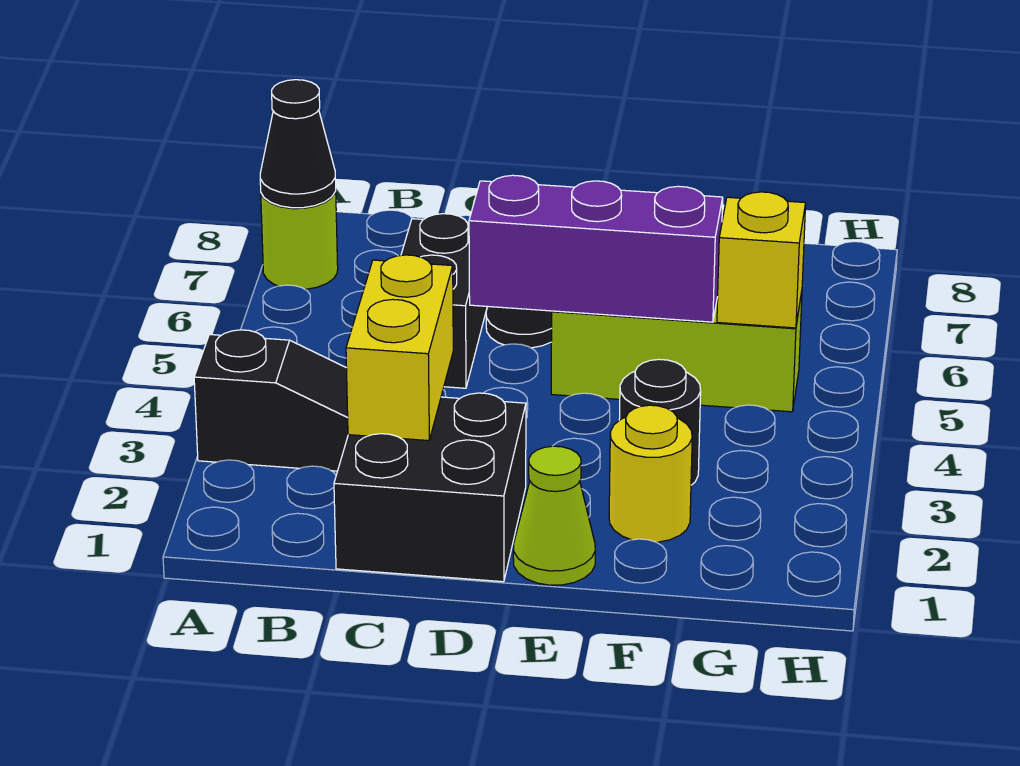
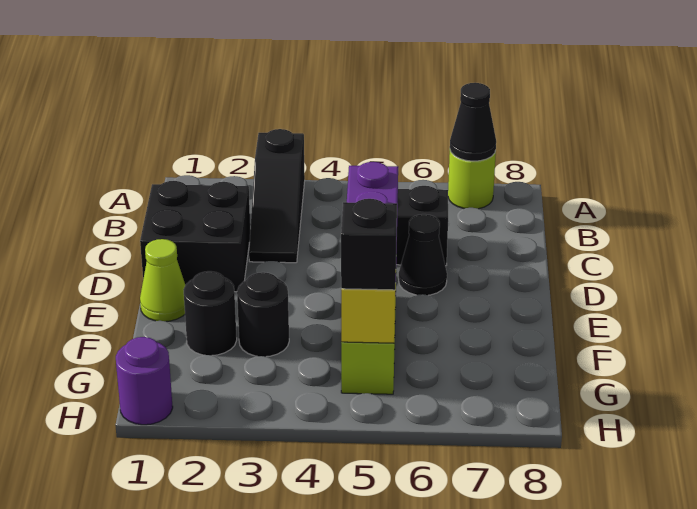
yellow 1x2 brick [346,255,453,441] -> none
yellow 1x1 round brick [609,405,692,542] -> black 1x1 round brick [183,271,237,355]
none -> black 1x1 brick [341,199,397,290]
none -> purple 1x1 round brick [116,337,173,425]

